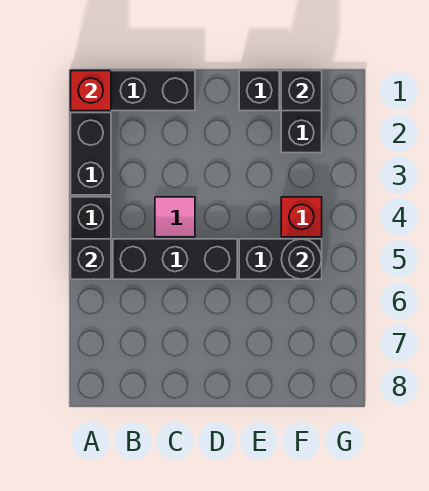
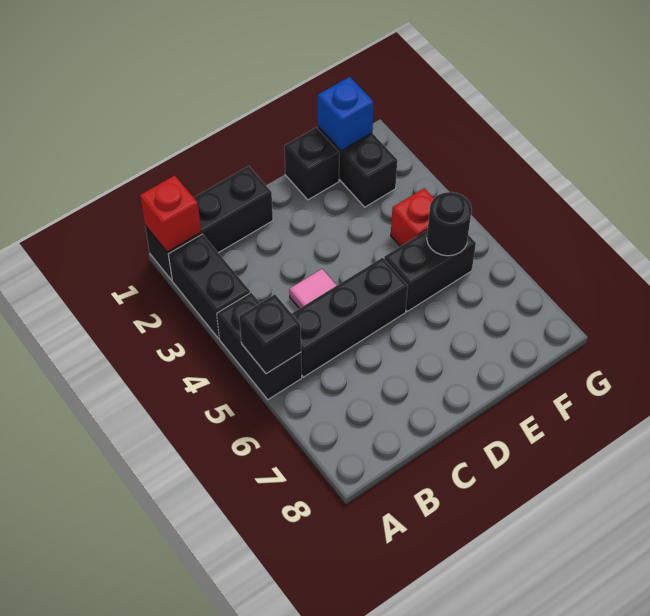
black 1x1 brick [281,71,322,111] -> blue 1x1 brick [318,77,374,151]

